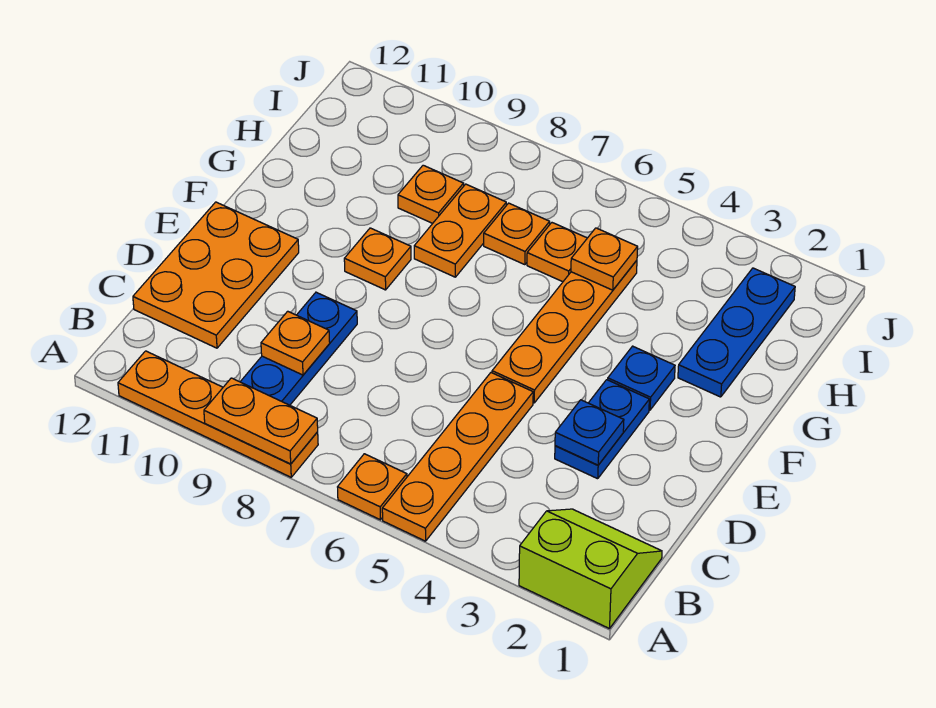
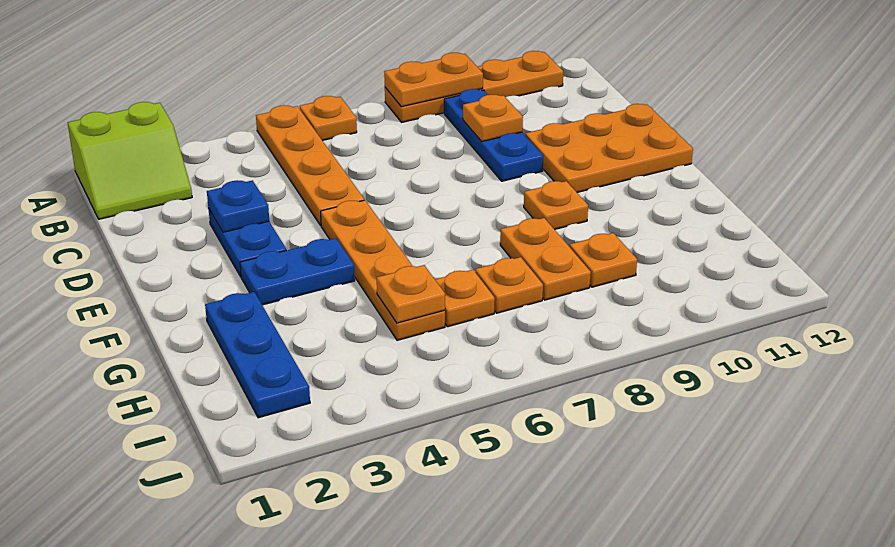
orange 2x3 plate [133,202,299,348] -> orange 2x3 plate turned to [525,104,693,192]
blue 1x1 plate [608,346,675,410] -> blue 1x2 plate [240,238,355,305]

